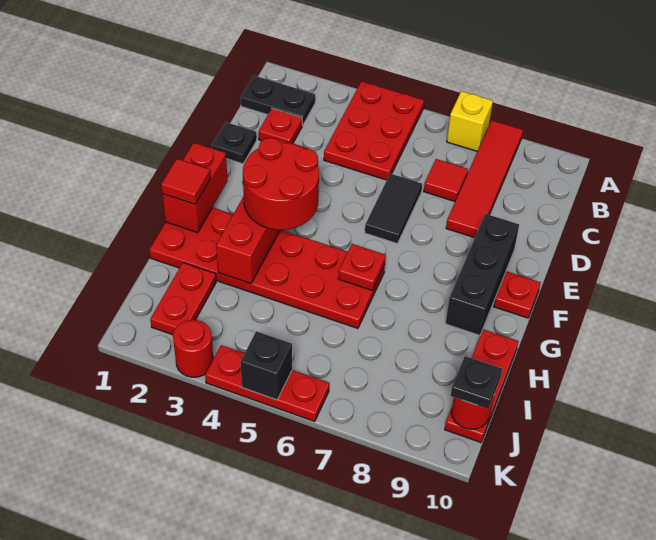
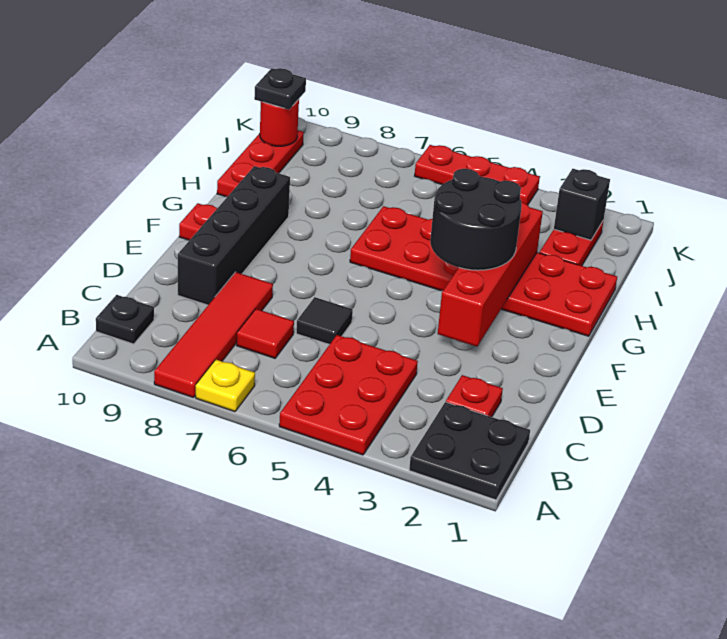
yellow 1x1 brick [447,91,493,152] -> yellow 1x1 plate [196,360,255,412]
black 1x2 plate [241,76,315,126] -> black 2x2 plate [409,402,530,500]
black 1x1 plate [212,122,257,164] -> black 1x1 plate moved to [96,295,154,344]
black 1x2 tile [365,174,422,244] -> black 1x1 tile [296,297,353,345]
black 1x3 brick [445,214,519,335] -> black 1x4 brick [178,166,290,305]
red 1x2 brick [162,143,227,233] -> none
red 2x2 round brick [243,138,319,230] -> black 2x2 round brick [430,169,522,270]
red 1x1 tile [161,159,210,204] -> none
red 1x1 plate [338,244,386,290] -> none
red 1x1 round brick [173,320,213,377] -> none
black 1x1 brick [240,331,292,400] -> black 1x1 brick moved to [554,169,610,240]

